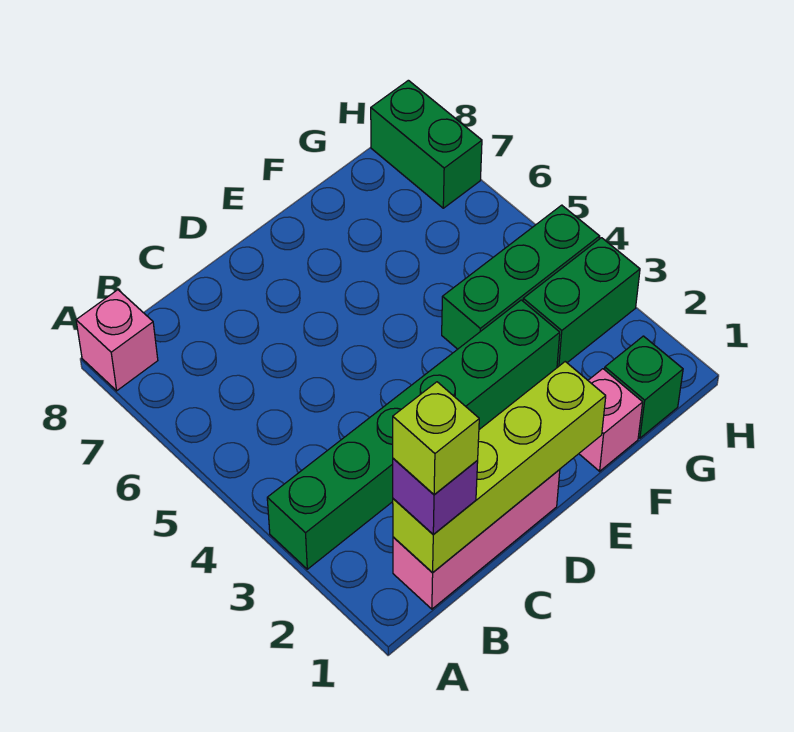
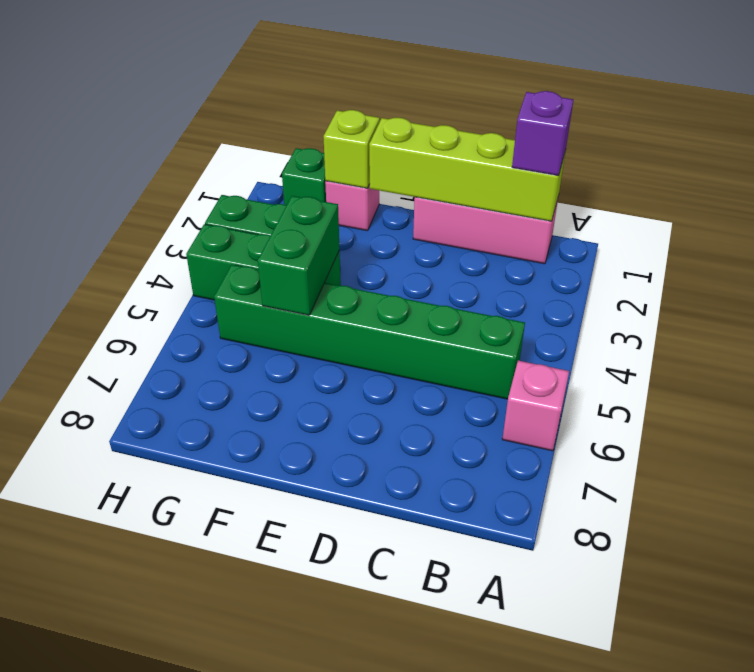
green 1x6 brick [267,300,560,569] -> green 1x6 brick moved to [214,265,525,399]
pink 1x1 brick [76,290,158,391] -> pink 1x1 brick moved to [502,361,569,451]
lime 1x1 brick [393,382,479,495] -> lime 1x1 brick moved to [323,110,380,188]
green 1x2 brick [371,80,482,208] -> green 1x2 brick moved to [258,196,339,315]

